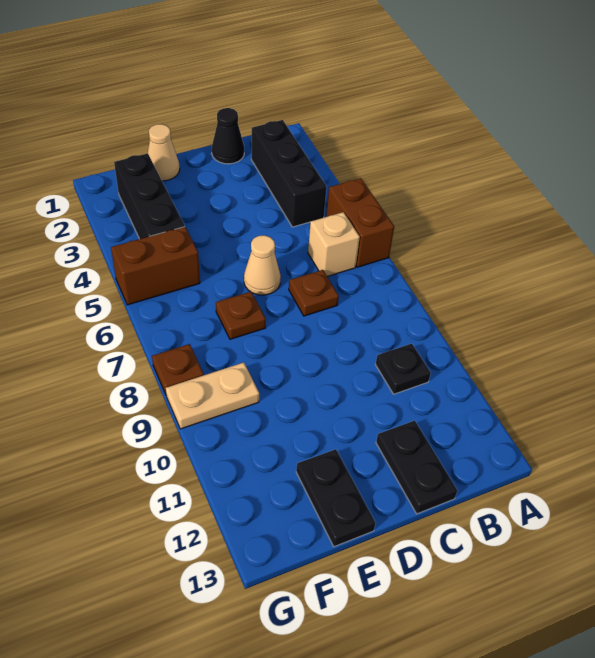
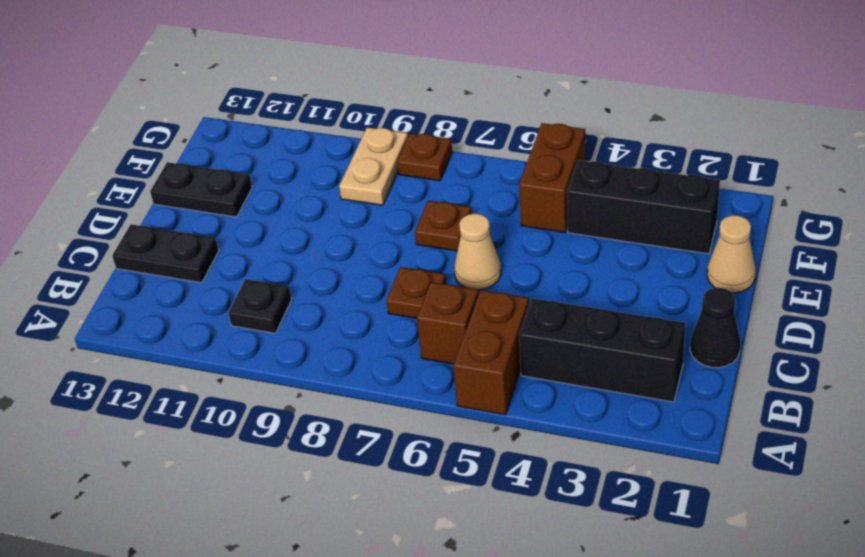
brown 1x2 brick [326,178,394,267] -> brown 1x2 brick turned to [453,290,529,415]
tan 1x1 brick [308,212,360,276] -> brown 1x1 brick [417,282,479,364]

